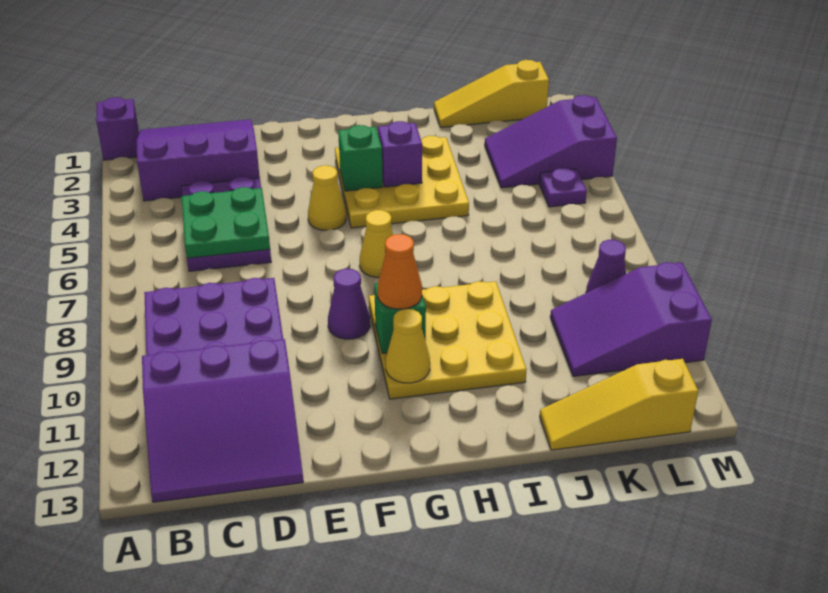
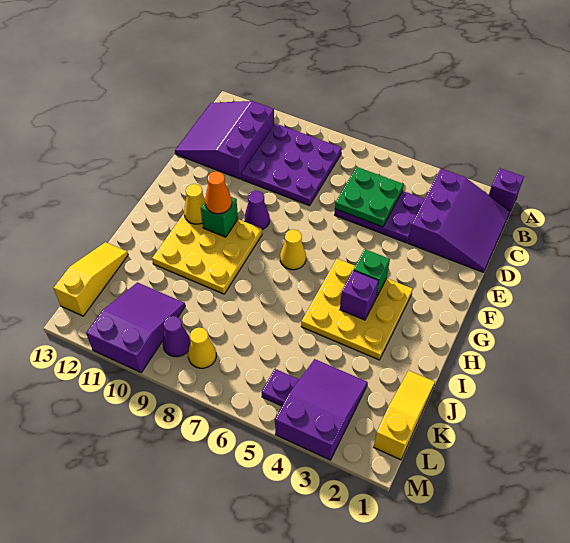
yellow 1x1 cone [308,165,346,230] -> yellow 1x1 cone moved to [188,328,216,368]

